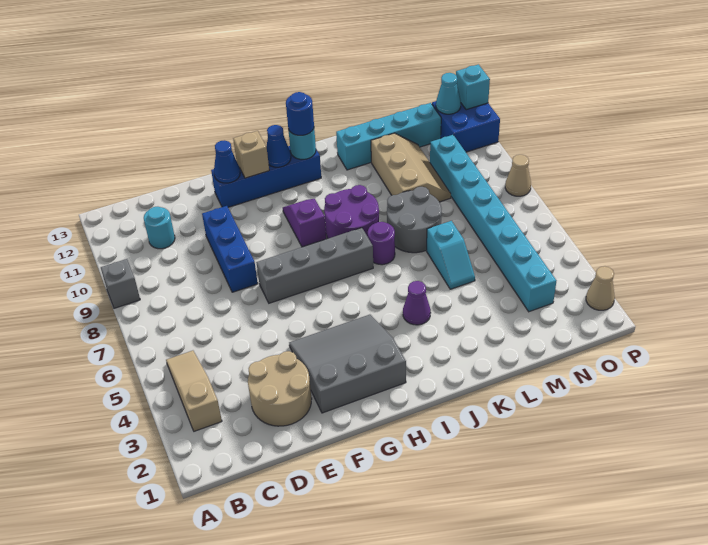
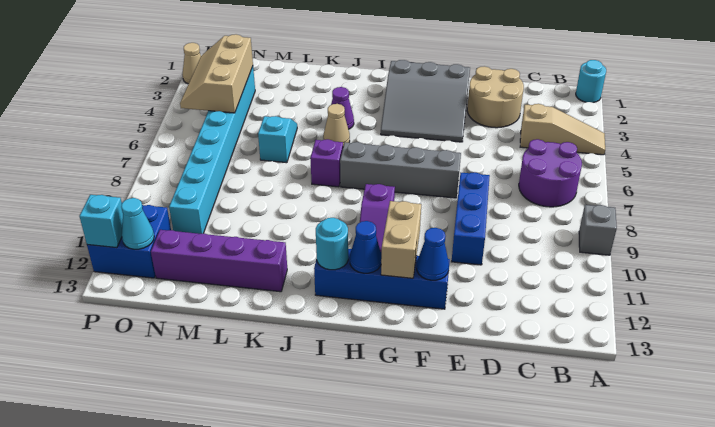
tan 1x3 slope [166,351,222,431] -> tan 1x3 slope turned to [520,104,605,155]
cyan 1x1 round brick [144,207,175,249] -> cyan 1x1 round brick moved to [576,60,606,103]
tan 1x1 brick [233,131,269,178] -> tan 1x2 brick [381,201,421,278]
purple 2x2 round brick [324,185,379,239] -> purple 2x2 round brick moved to [519,139,582,207]
blue 1x1 round brick [286,92,314,135] -> none
purple 1x1 round brick [368,222,395,265] -> purple 1x1 brick [311,139,343,187]
grey 2x2 round brick [387,187,442,253] -> none
cyan 1x4 brick [336,103,441,170] -> purple 1x4 brick [151,230,287,292]
tan 2x3 slope [371,133,451,202] -> tan 2x3 slope moved to [180,34,253,113]
tan 1x1 cone [505,155,531,196] -> tan 1x1 cone moved to [323,104,350,146]

